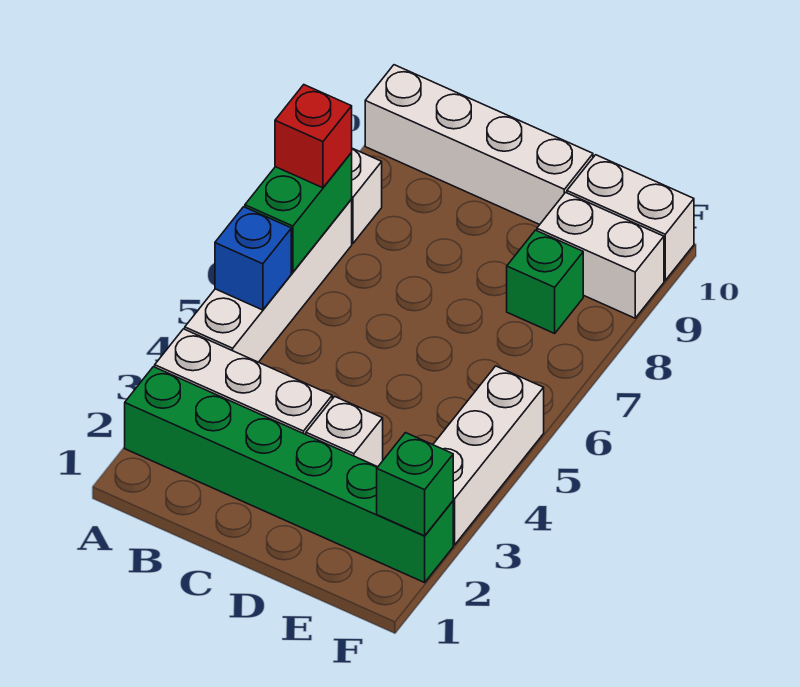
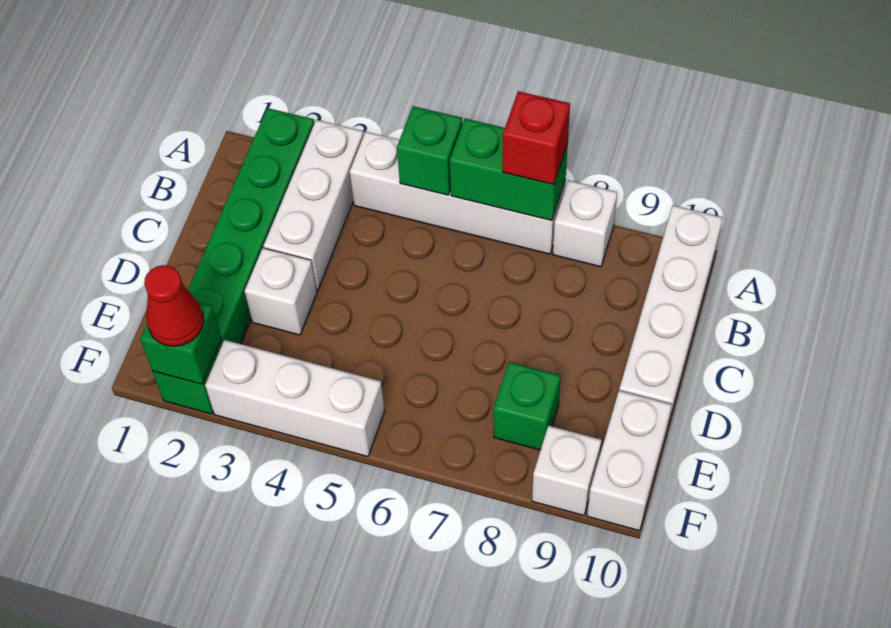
blue 1x1 brick [215,207,291,310] -> green 1x1 brick [397,106,462,195]
white 1x2 brick [537,193,664,318] -> white 1x1 brick [532,426,601,515]
none -> red 1x1 cone [144,265,204,346]

